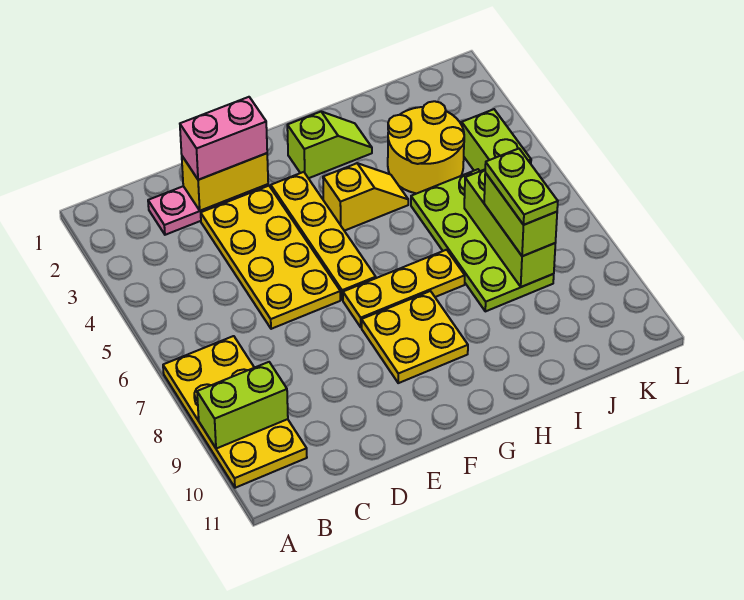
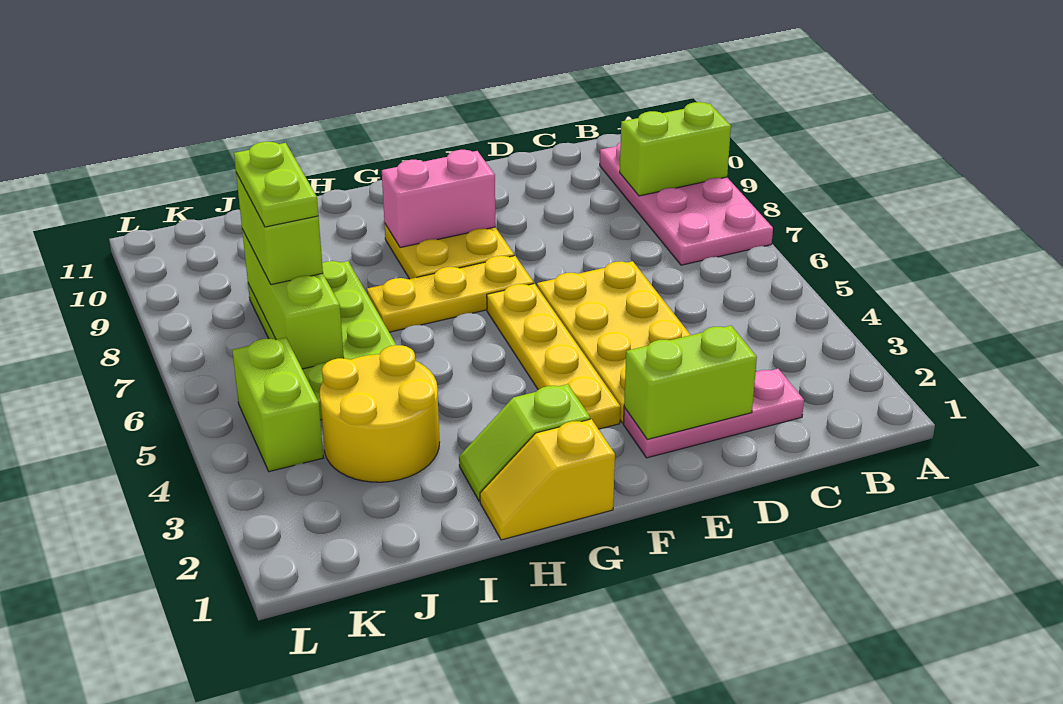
yellow 2x4 plate [163,336,307,488] -> pink 2x4 plate [600,142,773,265]
yellow 1x2 brick [182,153,268,211] -> lime 1x2 brick [624,326,757,439]
pink 1x2 brick [180,97,267,180] -> pink 1x2 brick moved to [382,150,496,248]
yellow 1x2 slope [323,163,408,231] -> yellow 1x2 slope moved to [480,419,615,540]

